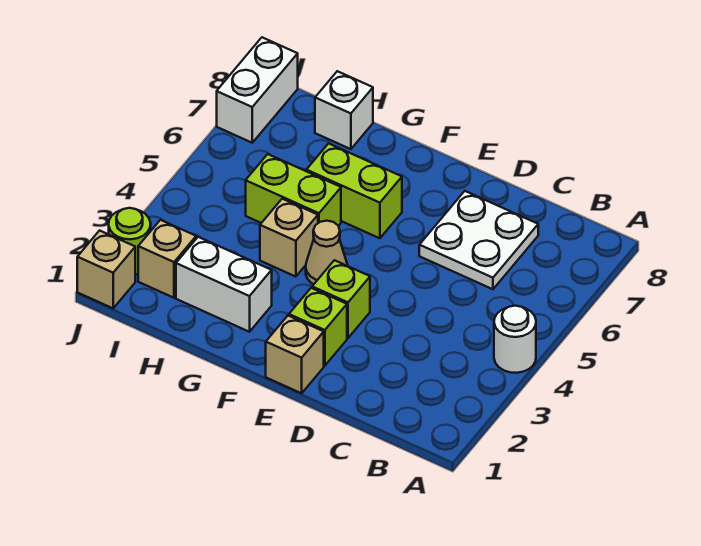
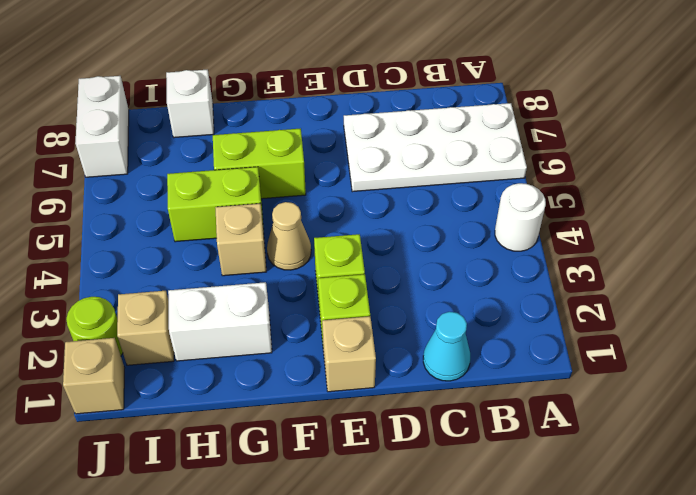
none -> cyan 1x1 cone [423,312,470,381]
white 2x2 plate [419,191,538,289] -> white 2x4 plate [344,103,527,192]

